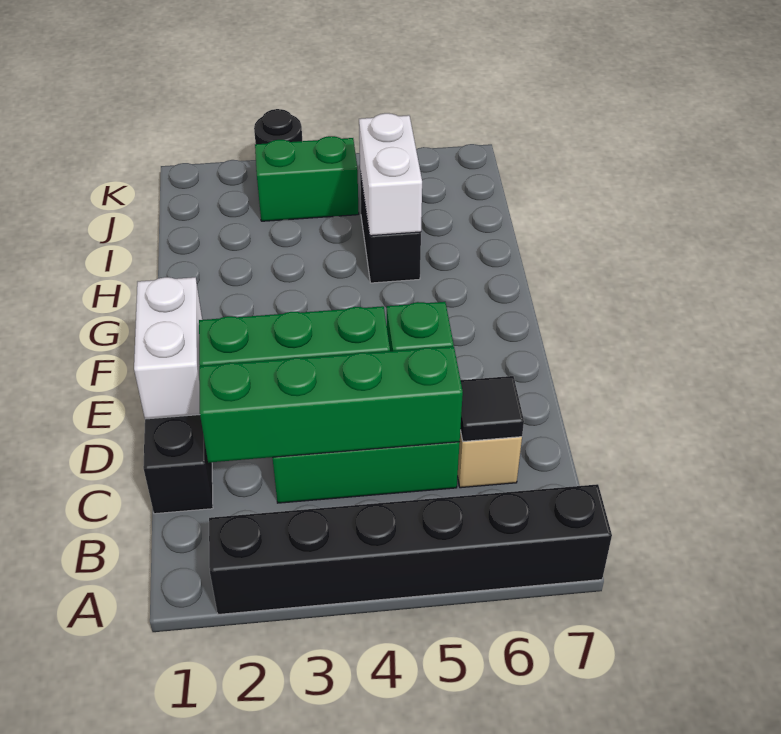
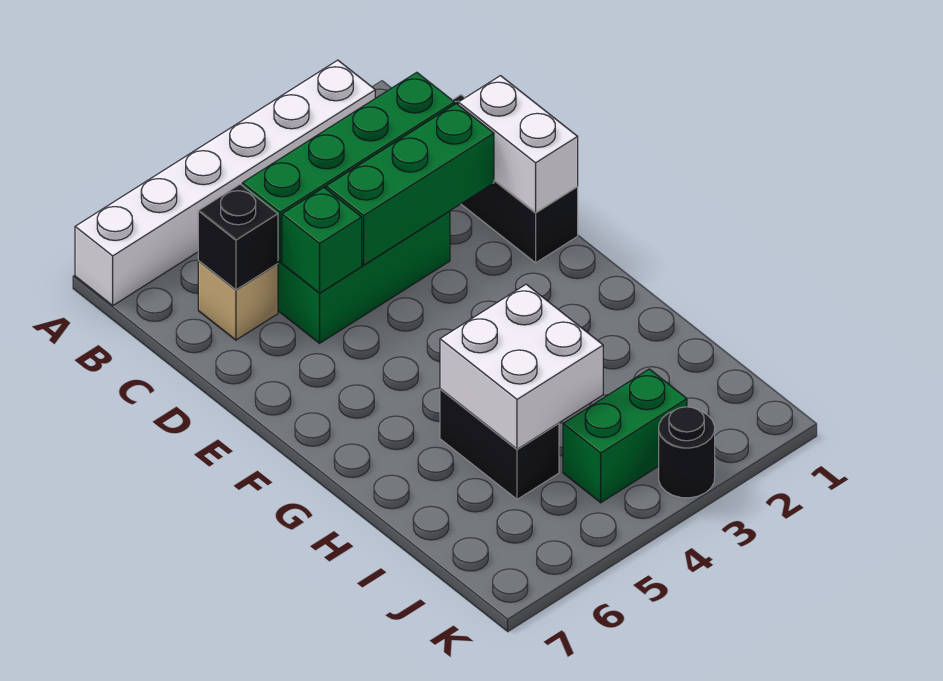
black 1x6 brick [209,484,612,614] -> white 1x6 brick [75,60,375,305]
black 1x1 tile [460,376,524,441] -> black 1x1 brick [198,184,278,290]
white 1x2 brick [359,113,422,236] -> white 2x2 brick [440,284,603,449]

